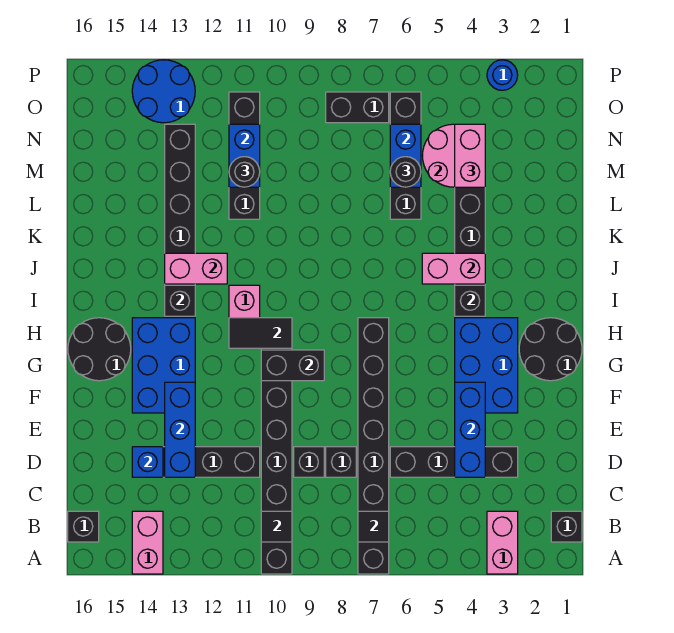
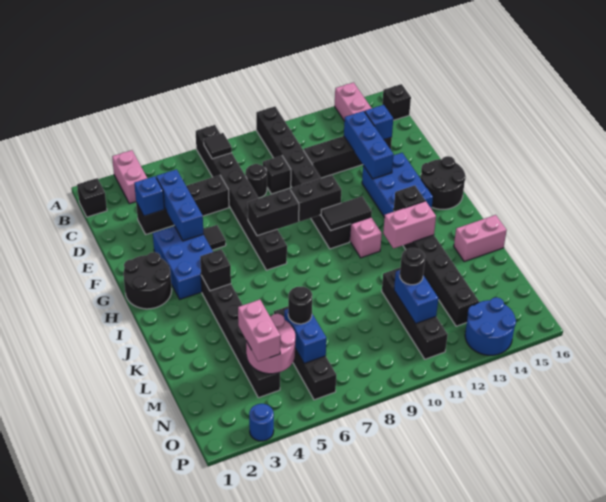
black 1x1 tile [261,511,292,542] -> black 1x1 tile moved to [203,225,226,250]
none -> blue 1x1 brick [134,176,165,216]
black 1x1 brick [326,447,356,477] -> black 1x1 round brick [245,164,267,198]
pink 1x2 brick [422,253,485,284] -> pink 1x2 brick moved to [454,215,507,261]
black 1x2 brick [326,92,389,123] -> black 1x2 brick moved to [248,189,299,236]

